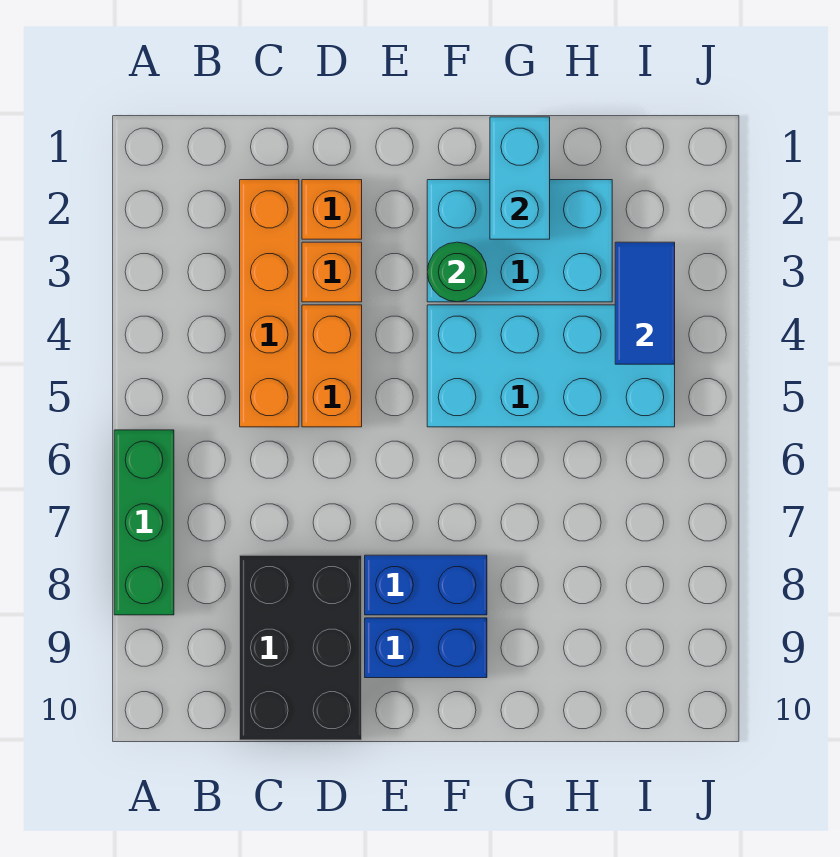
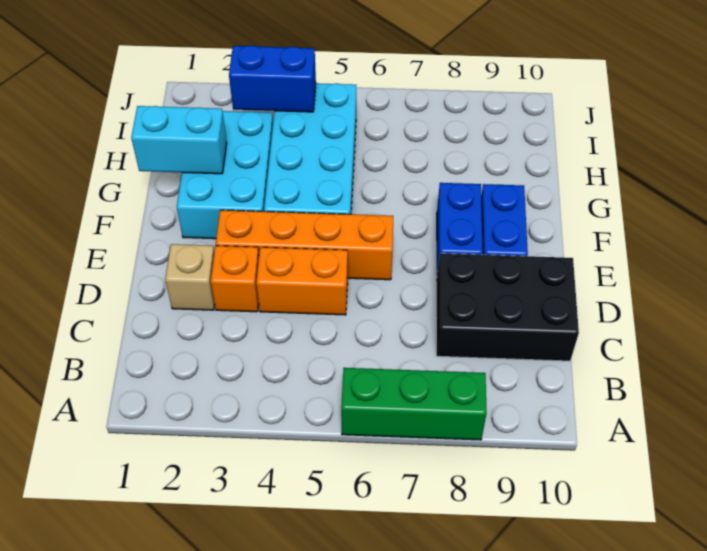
orange 1x4 brick [240,180,299,427] -> orange 1x4 brick moved to [216,210,393,280]
orange 1x1 brick [302,180,362,239] -> tan 1x1 brick [165,244,215,310]
green 1x1 round brick [427,242,487,302] -> none
blue 1x2 tile [615,242,675,364] -> blue 1x2 brick [229,45,316,112]

